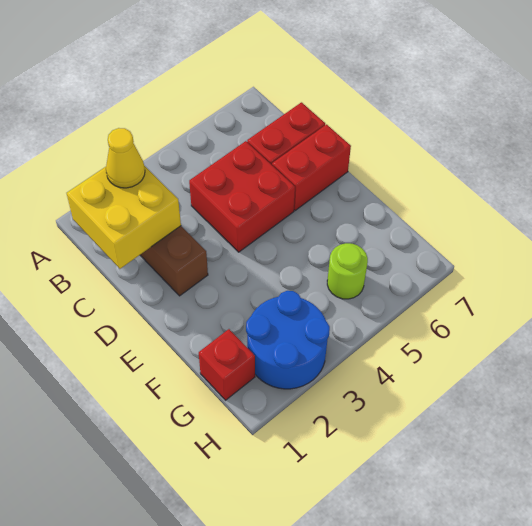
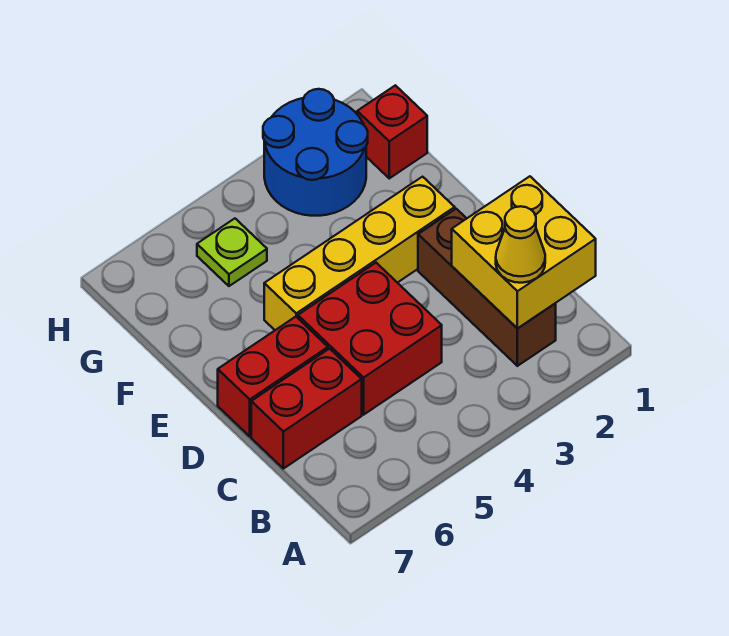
none -> yellow 1x4 brick [264,177,455,330]
lime 1x1 round brick [327,243,368,299] -> lime 1x1 plate [197,219,267,286]

